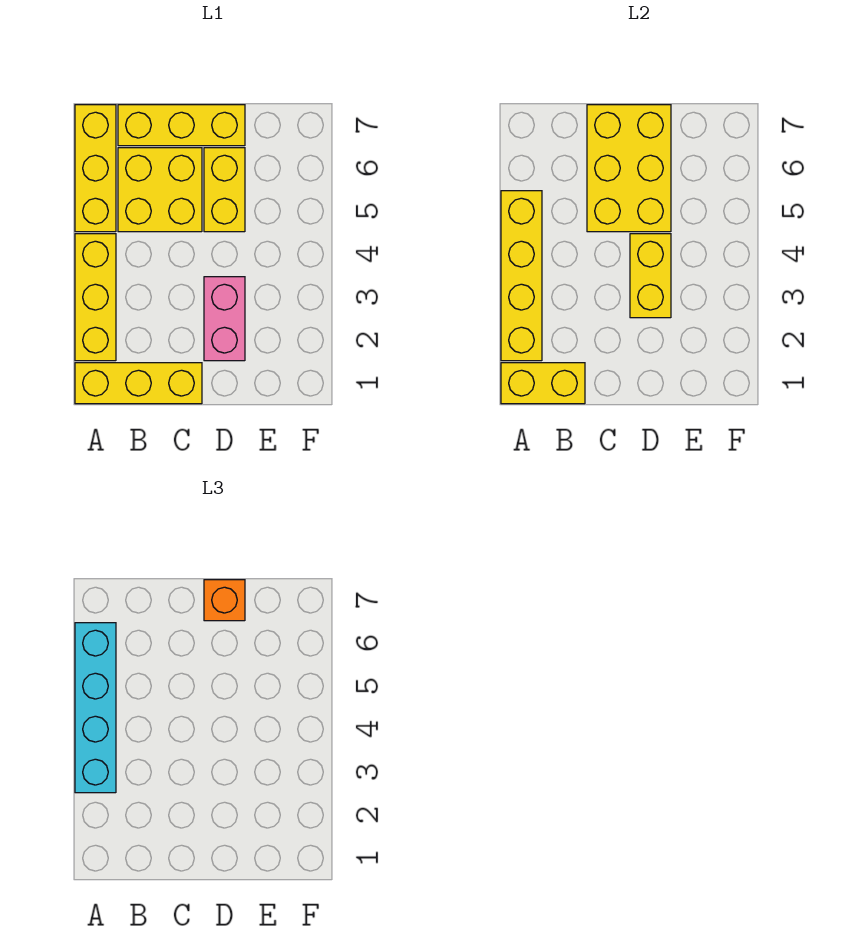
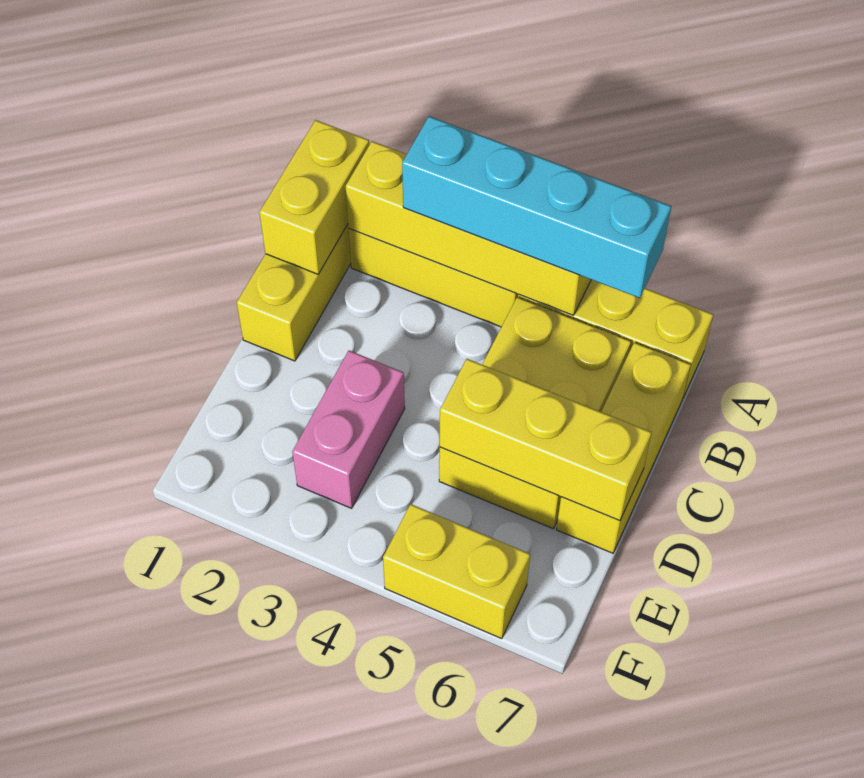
yellow 2x3 brick [587,105,671,232] -> yellow 1x3 brick [440,359,652,521]
pink 1x2 brick [204,277,245,361] -> pink 1x2 brick turned to [292,351,405,508]
yellow 1x2 brick [630,234,671,318] -> yellow 1x2 brick moved to [383,504,530,639]
orange 1x1 brick [204,580,245,621] -> none

